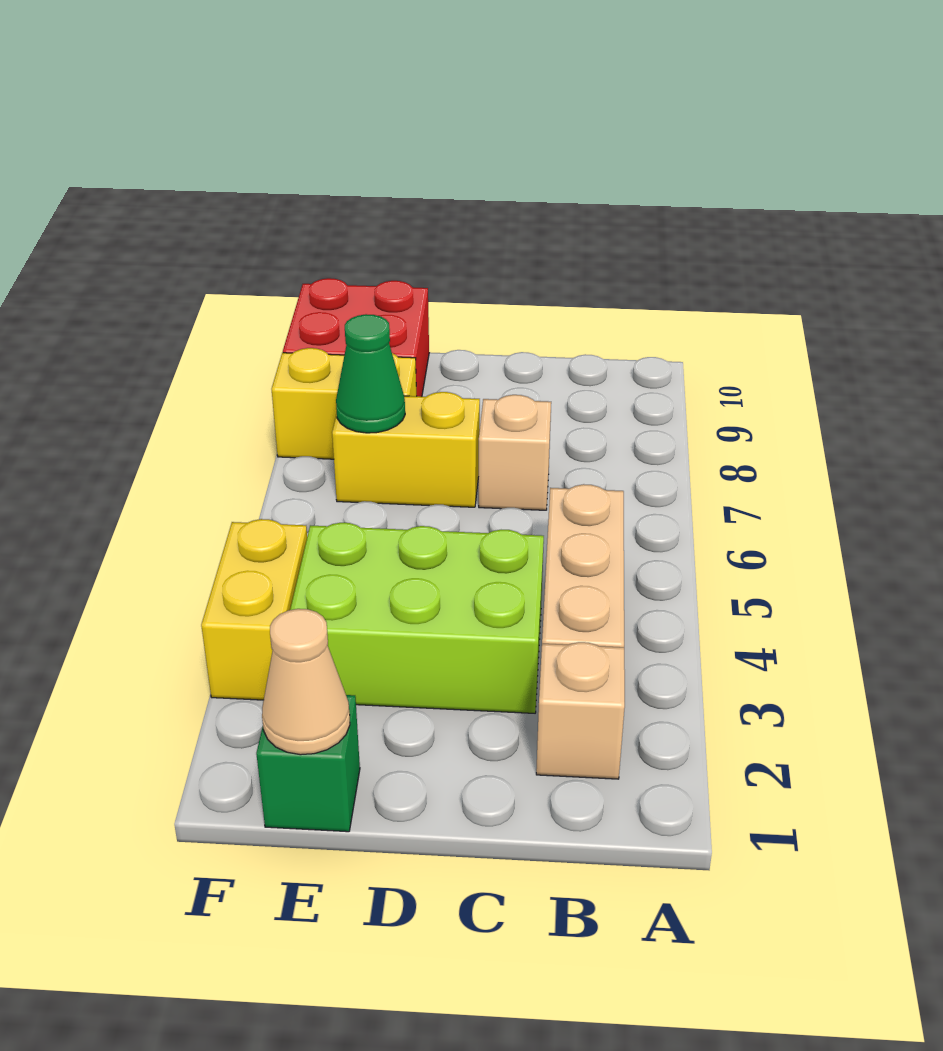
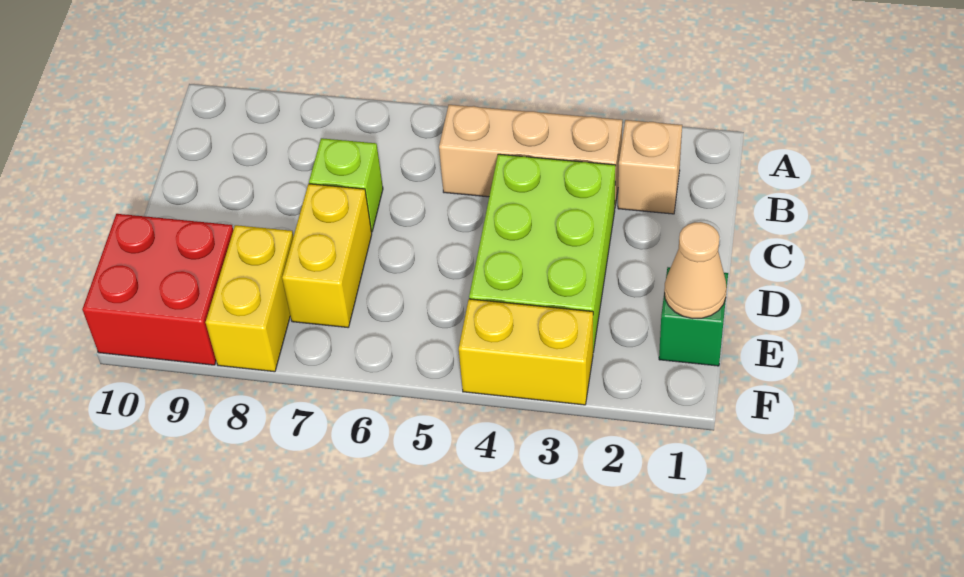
tan 1x1 brick [479,395,551,510] -> lime 1x1 brick [309,138,383,232]
green 1x1 cone [336,314,405,433] -> none

